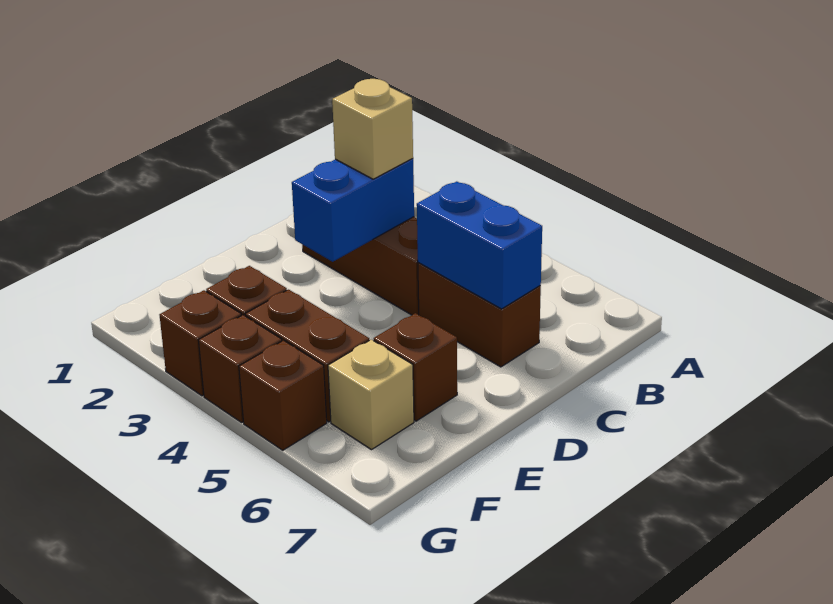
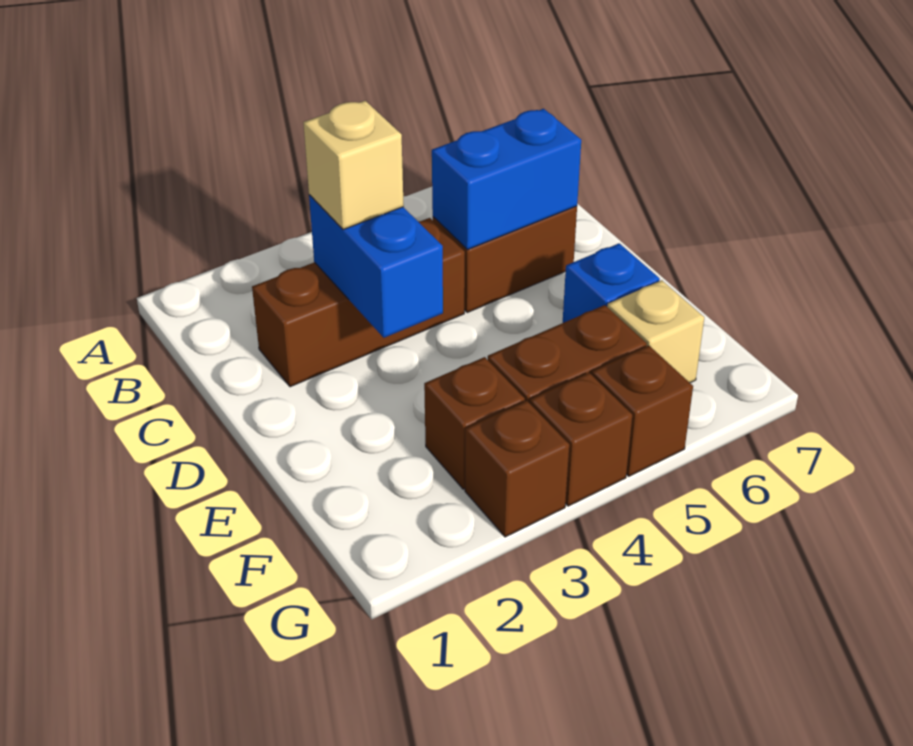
brown 1x1 brick [374,313,457,421] -> blue 1x1 brick [563,243,660,323]

